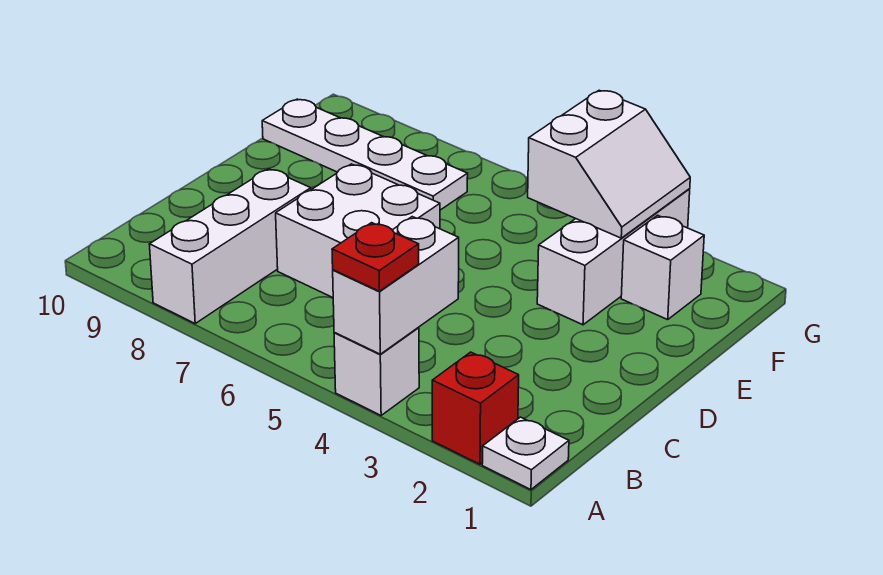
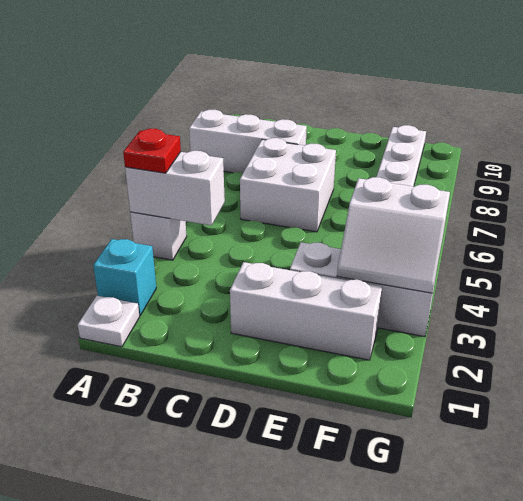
red 1x1 brick [432,352,519,464] -> cyan 1x1 brick [93,239,156,315]
white 1x1 brick [621,215,704,320] -> white 1x3 brick [230,262,382,360]

